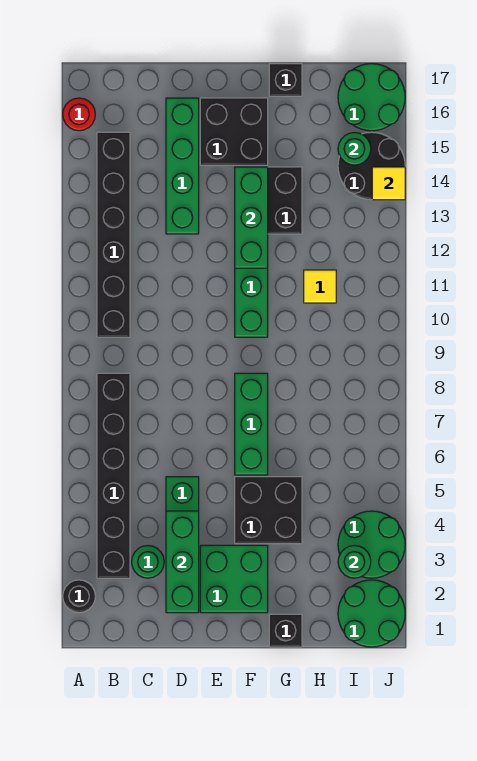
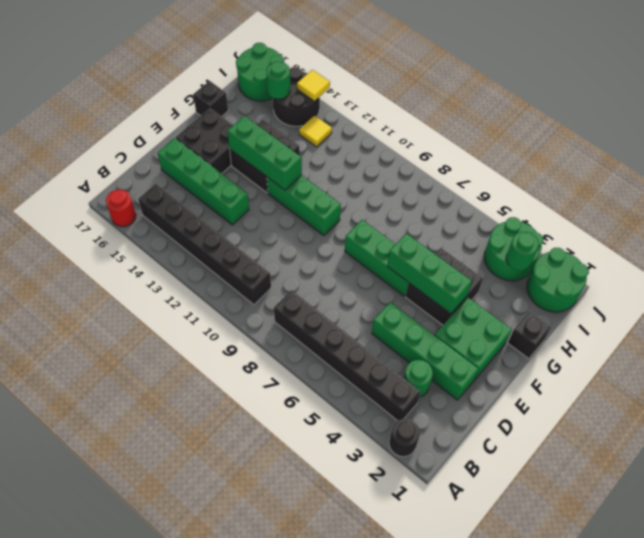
green 1x3 brick [166,511,199,613] -> green 1x3 brick moved to [387,233,472,314]
yellow 1x1 tile [304,270,336,303] -> yellow 1x1 tile moved to [299,115,332,147]

